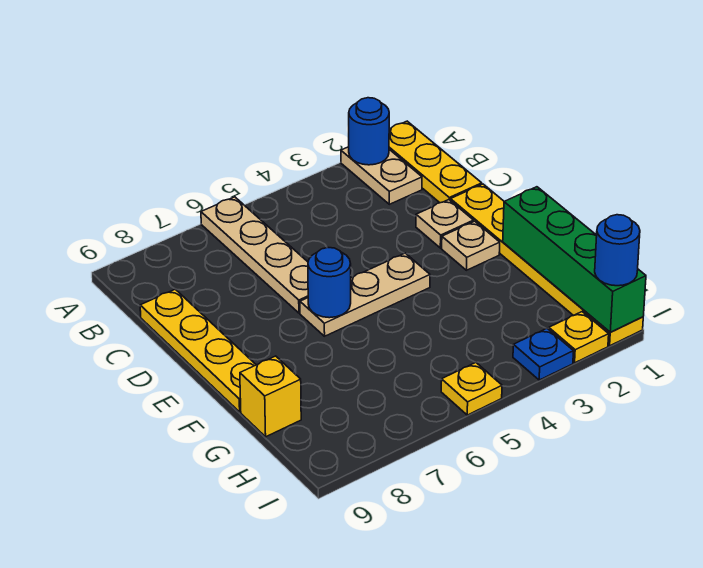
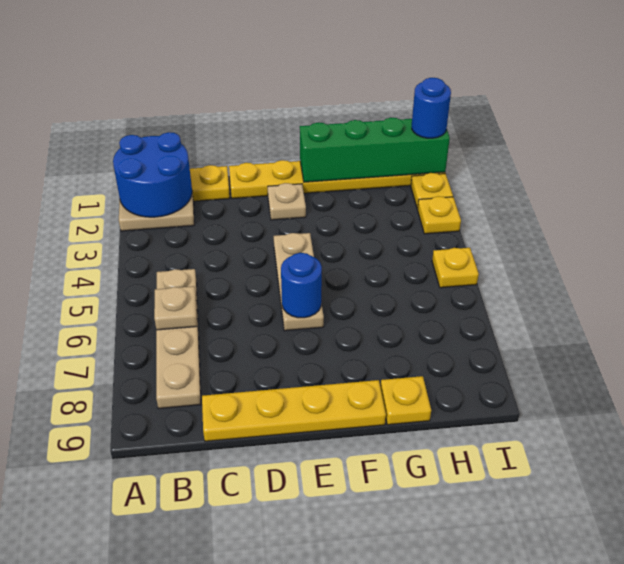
blue 1x1 round brick [349,98,389,165] -> blue 2x2 round brick [113,132,192,217]
tan 1x4 plate [201,197,308,313] -> tan 1x4 plate turned to [156,269,201,409]
tan 1x1 plate [416,200,474,248] -> tan 1x1 plate moved to [154,286,197,330]
yellow 1x1 brick [240,356,301,437] -> yellow 1x1 plate [380,376,431,425]
blue 1x1 plate [513,328,574,380] -> yellow 1x1 plate [418,196,461,234]

